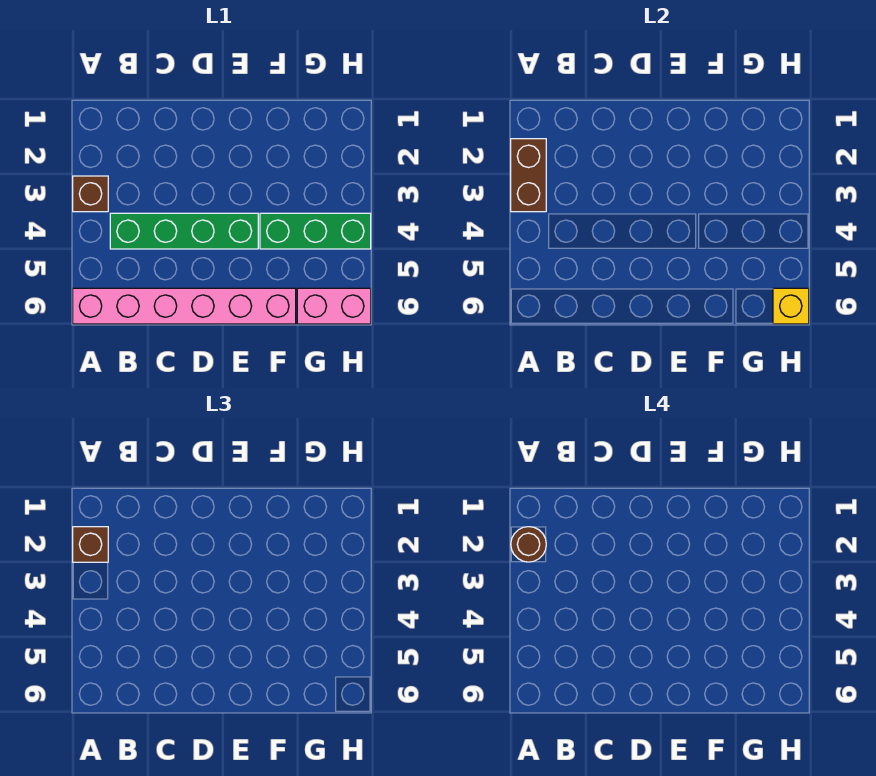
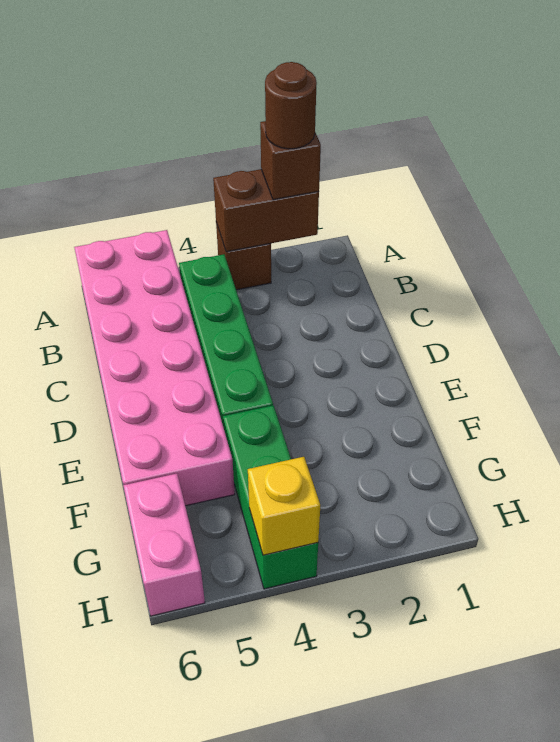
pink 1x6 brick [73,288,296,324] -> pink 2x6 brick [74,230,235,506]
yellow 1x1 brick [773,288,809,324] -> yellow 1x1 brick moved to [248,457,320,555]

